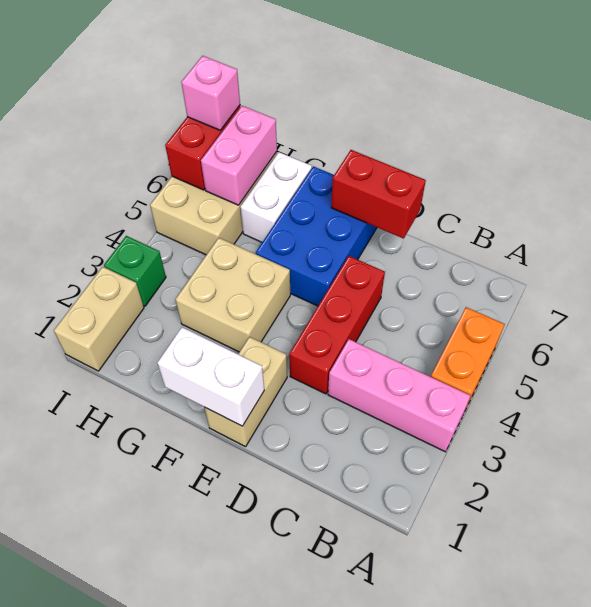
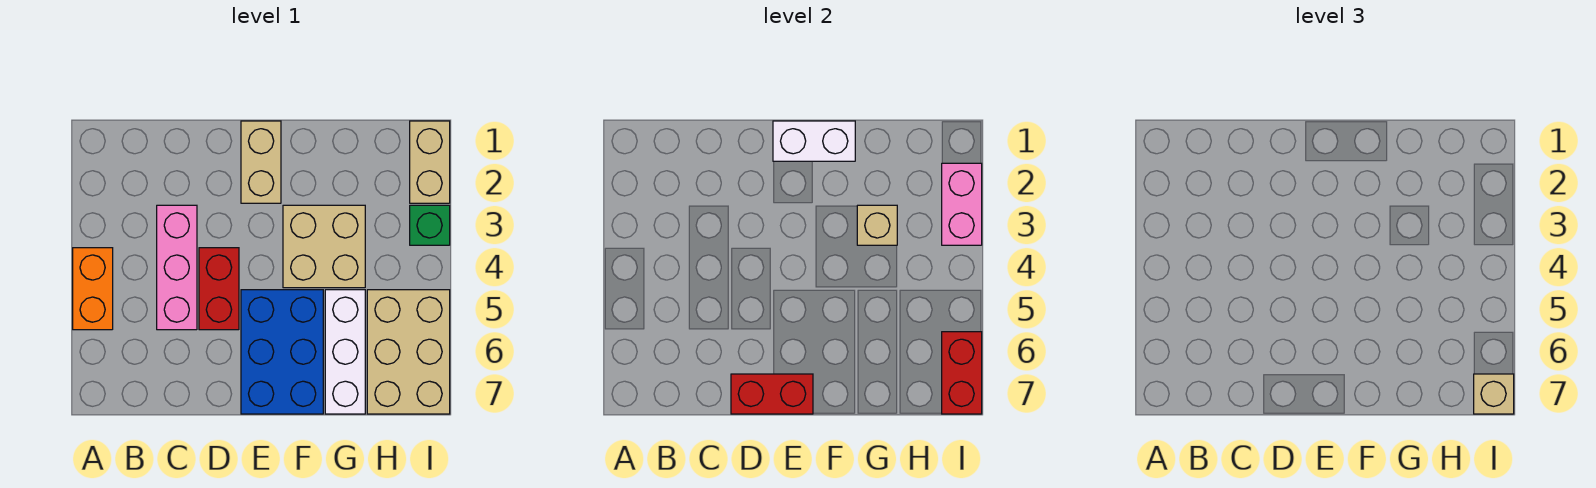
pink 1x3 brick [328,339,471,452] -> pink 1x3 brick turned to [157,205,197,330]
red 1x3 brick [289,256,385,394] -> red 1x2 brick [199,248,239,330]
none -> tan 1x1 brick [857,205,897,245]
white 1x2 brick [240,152,312,242] -> white 1x3 brick [325,290,365,414]
pink 1x2 brick [201,106,277,205] -> pink 1x2 brick moved to [942,163,982,245]
pink 1x1 brick [181,56,240,130] -> tan 1x1 brick [1474,374,1514,414]

